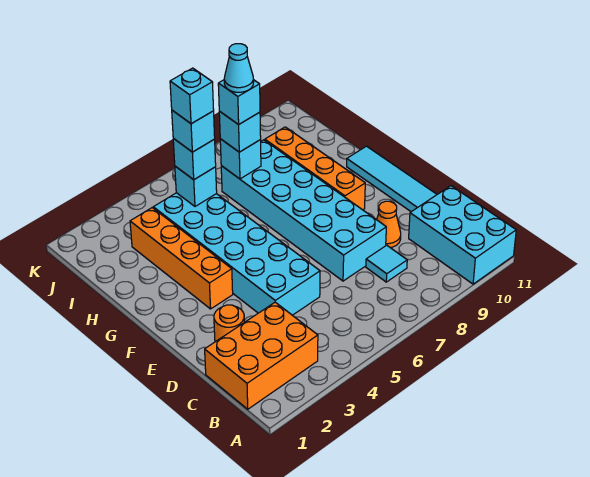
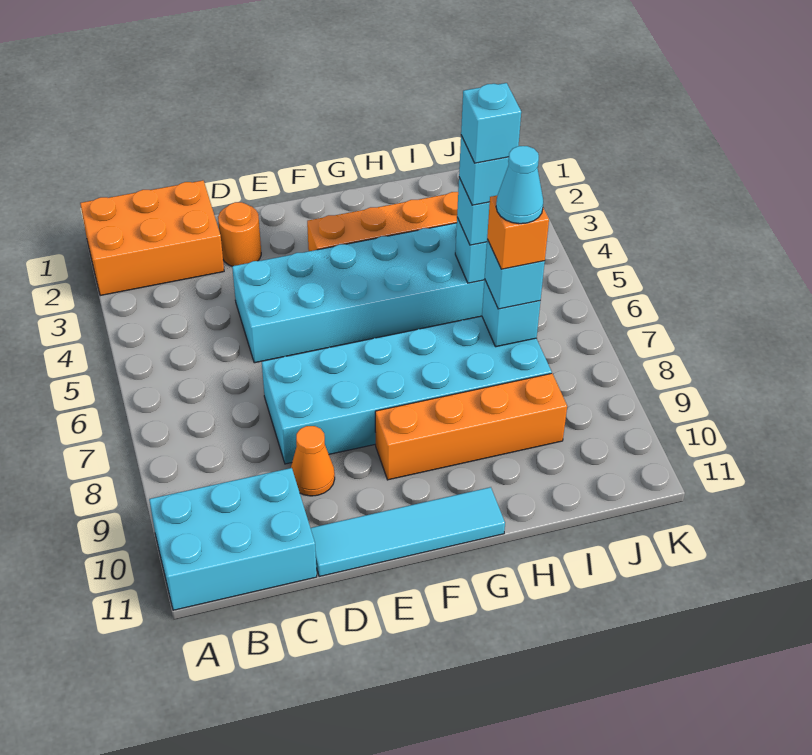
orange 2x3 brick [205,302,318,409] -> orange 2x3 brick turned to [80,180,224,296]
cyan 1x1 tile [366,245,407,282] -> none
cyan 1x1 brick [218,80,260,125] -> orange 1x1 brick [487,196,549,269]

